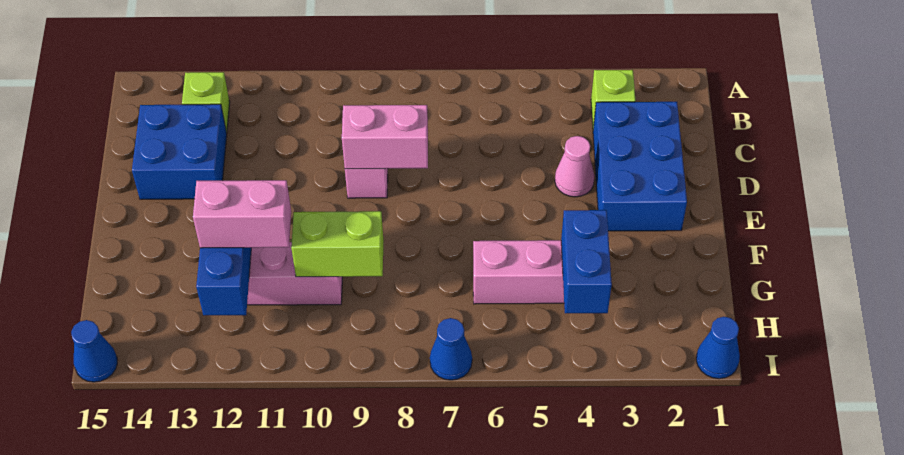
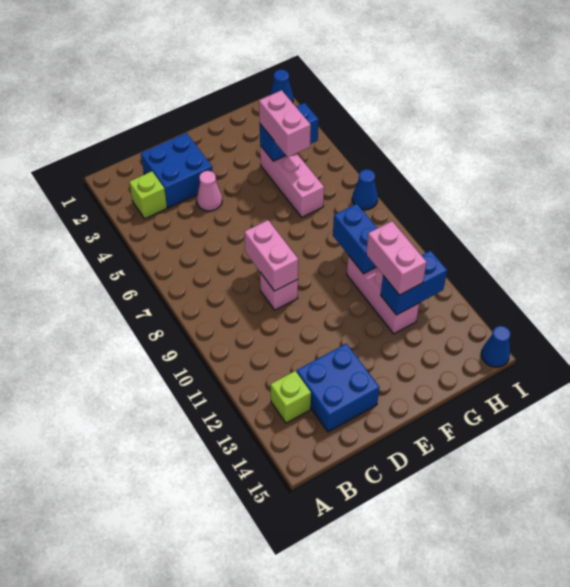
blue 2x3 brick [593,102,687,231] -> blue 2x2 brick [141,133,213,208]
none -> pink 1x2 brick [259,90,311,157]
lime 1x2 brick [291,211,384,277] -> blue 1x2 brick [333,204,377,274]

